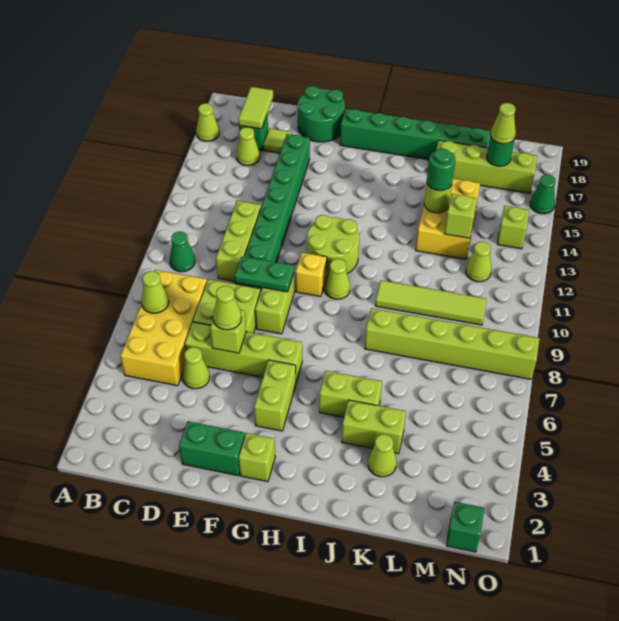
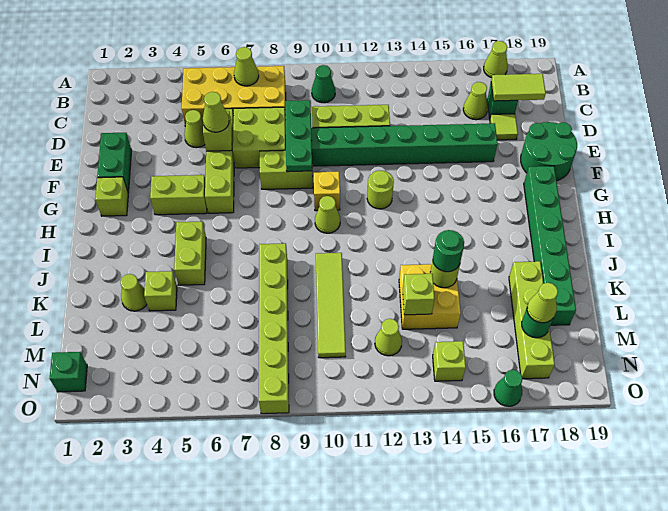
green 1x2 plate [235,256,294,292] -> green 1x3 plate [285,100,312,172]
lime 2x2 round brick [307,215,359,277] -> lime 1x1 round brick [367,170,394,209]
lime 1x2 brick [342,400,406,454] -> lime 1x1 brick [144,271,177,311]
yellow 2x3 brick [416,179,480,259] -> yellow 2x2 brick [399,264,461,329]

